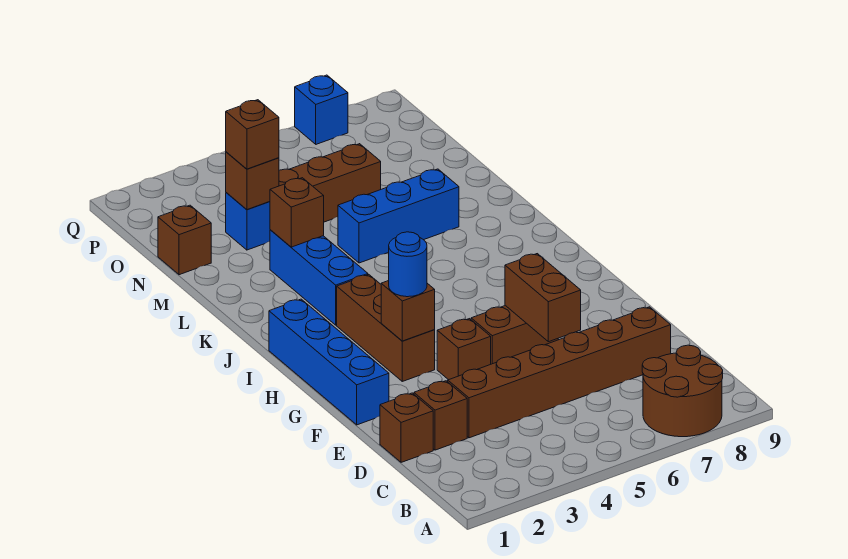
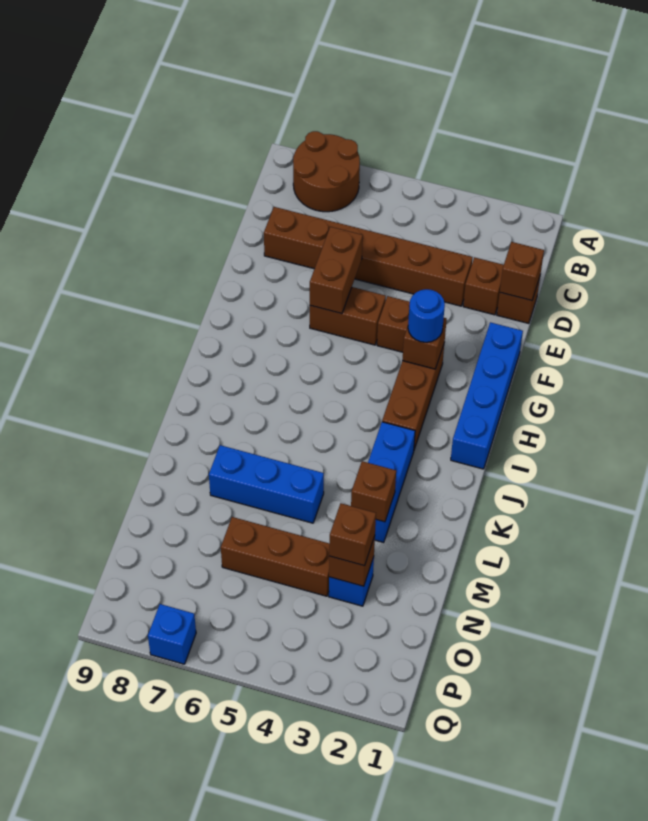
brown 1x1 brick [158,205,211,275] -> brown 1x1 brick moved to [500,242,544,300]

